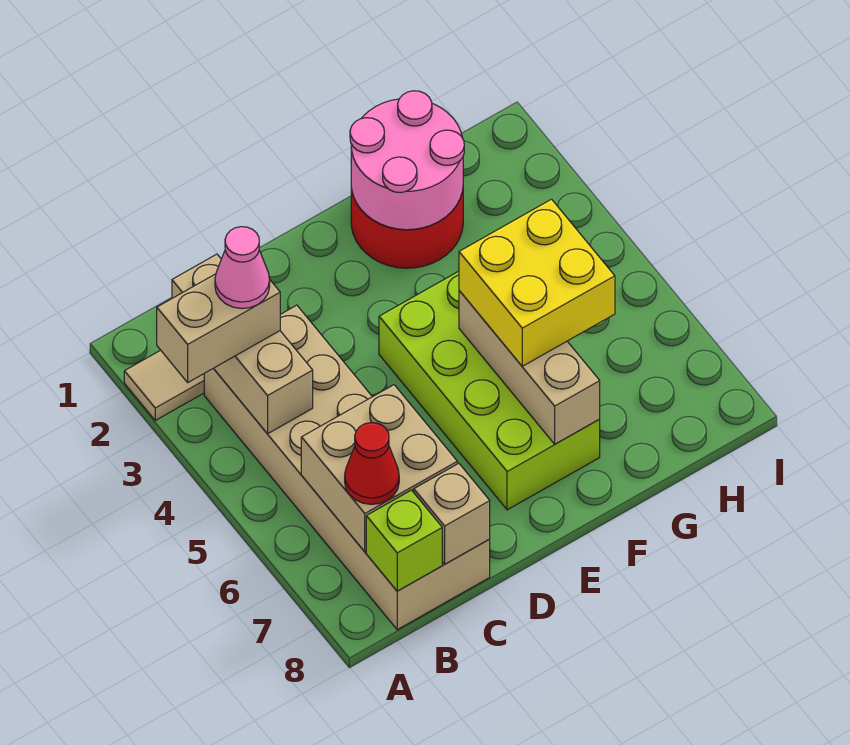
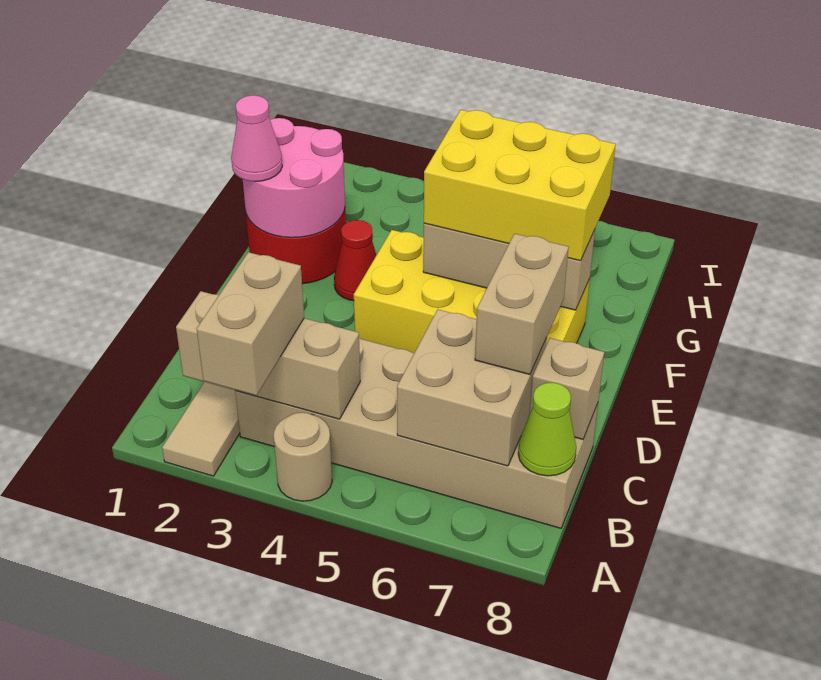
none -> tan 1x1 round brick [274,412,332,501]
pink 1x1 cone [215,227,270,309] -> pink 1x1 cone moved to [231,95,282,182]
red 1x1 cone [345,423,399,504] -> red 1x1 cone moved to [334,220,376,301]
lime 1x1 brick [366,490,442,591] -> lime 1x1 cone [518,383,576,476]
none -> tan 1x2 brick [475,234,569,374]
lime 2x4 brick [379,271,600,510] -> yellow 2x4 brick [354,230,590,353]
yellow 2x2 brick [459,199,615,366] -> yellow 2x3 brick [424,110,616,261]

